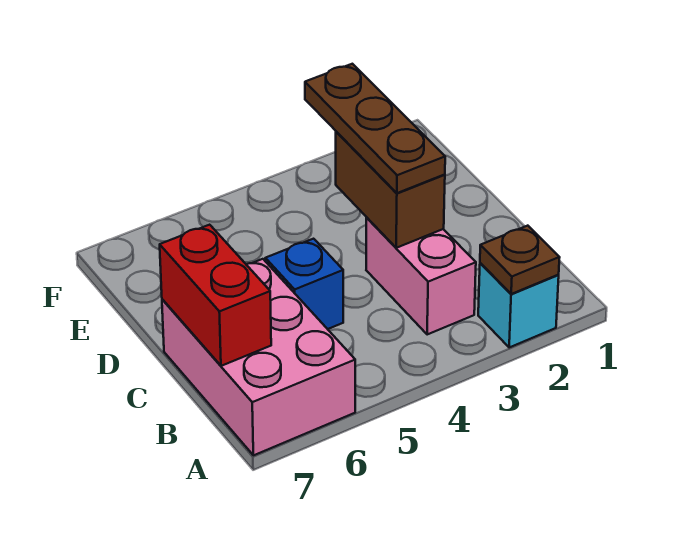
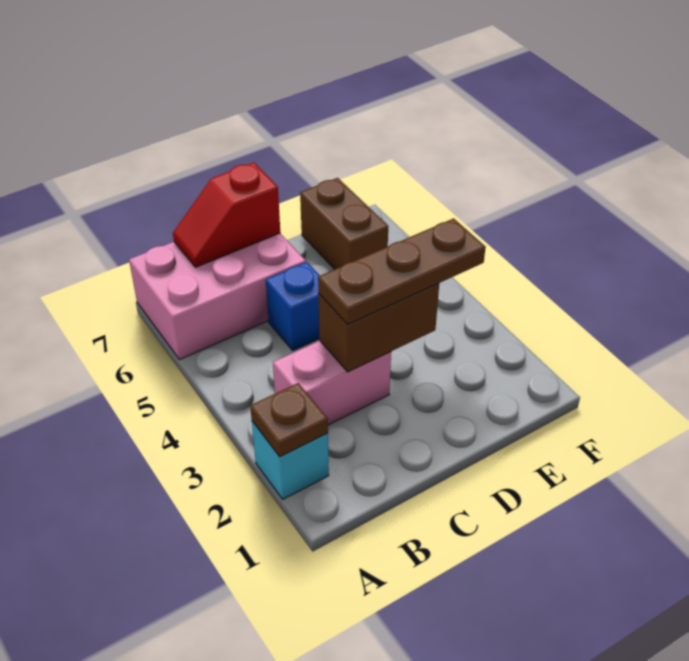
red 1x2 brick [160,225,271,366] -> red 1x2 slope [173,163,280,267]
none -> brown 1x2 brick [300,178,388,269]

